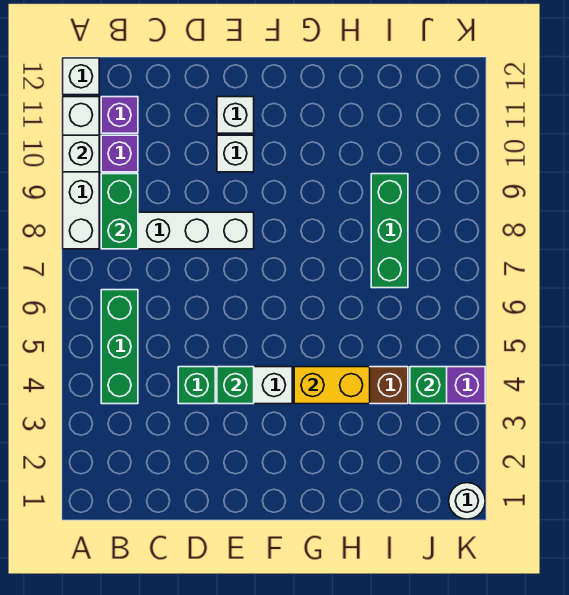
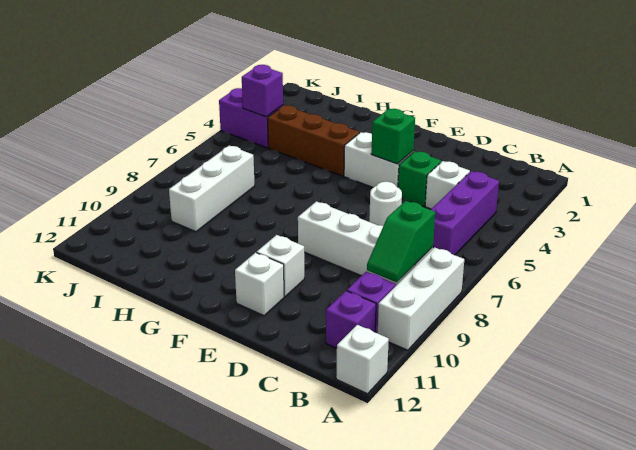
white 1x4 brick [63,97,99,249] -> white 1x3 brick [378,247,464,350]
white 1x1 brick [63,135,99,172] -> white 1x1 brick moved to [425,161,470,209]
green 1x3 brick [101,290,138,404] -> purple 1x3 brick [431,171,499,255]
green 1x2 brick [101,174,138,249] -> green 1x2 slope [367,201,435,282]
yellow 1x2 brick [294,367,370,404] -> none
green 1x3 brick [371,174,408,288] -> white 1x3 brick [169,146,255,232]
green 1x1 brick [410,367,447,404] -> purple 1x1 brick [242,65,283,117]
white 1x1 round brick [449,483,485,519] -> white 1x1 round brick moved to [369,182,402,226]

